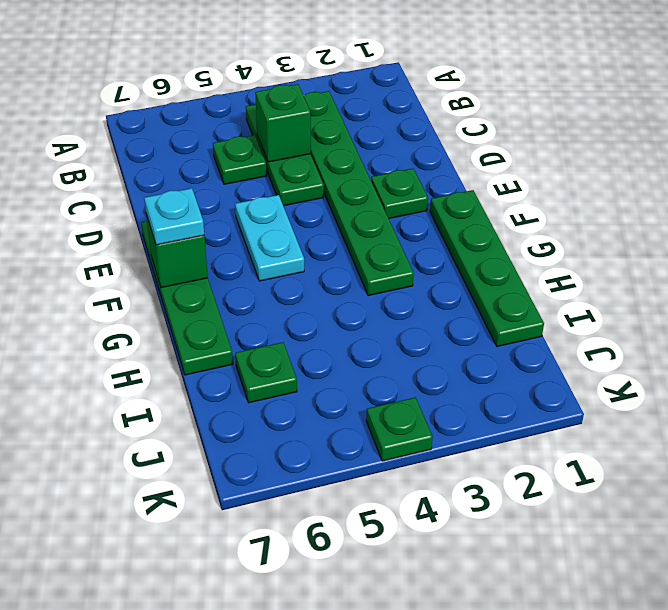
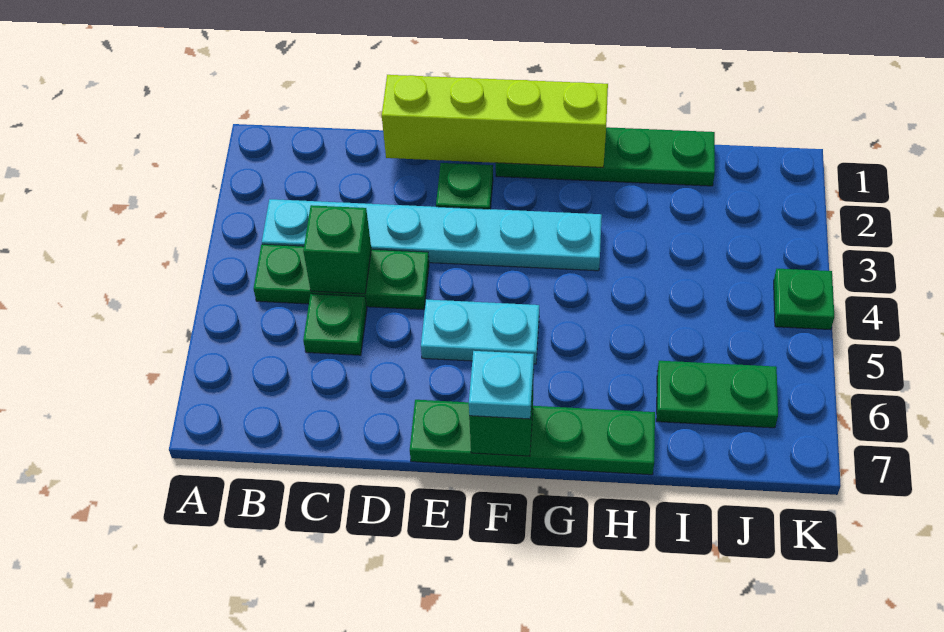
green 1x6 plate [304,91,414,296] -> cyan 1x6 plate [262,199,602,271]
none -> lime 1x4 brick [382,75,608,167]
green 1x1 plate [235,342,297,403] -> green 1x2 plate [656,361,778,428]

